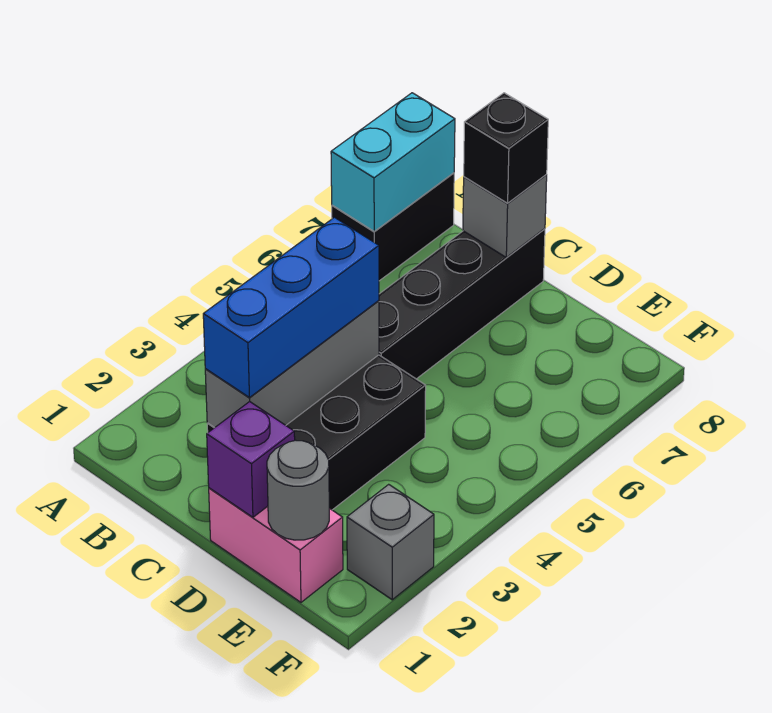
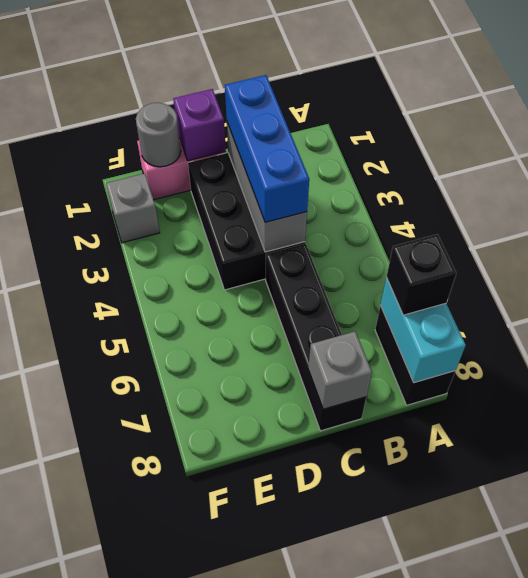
black 1x1 brick [464,93,548,203] -> black 1x1 brick moved to [386,234,456,315]

